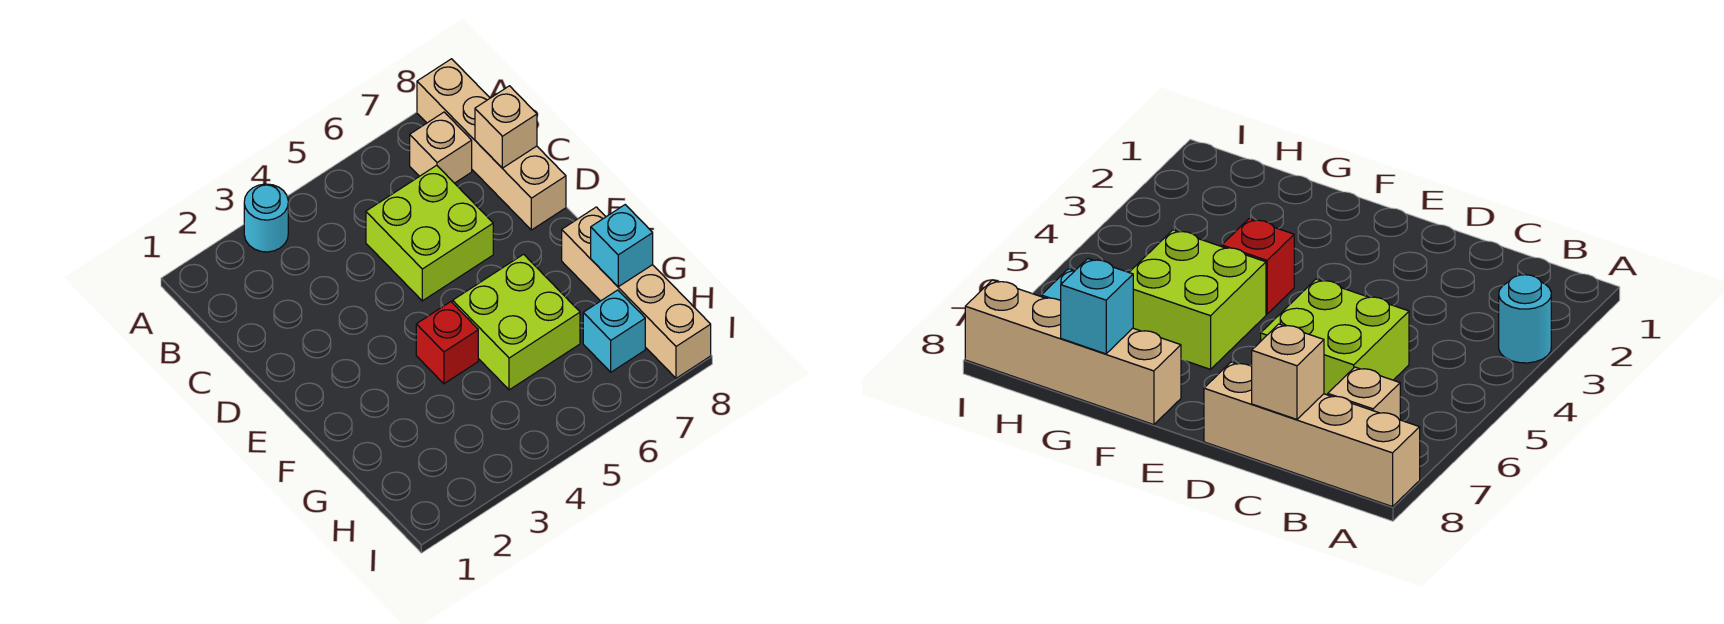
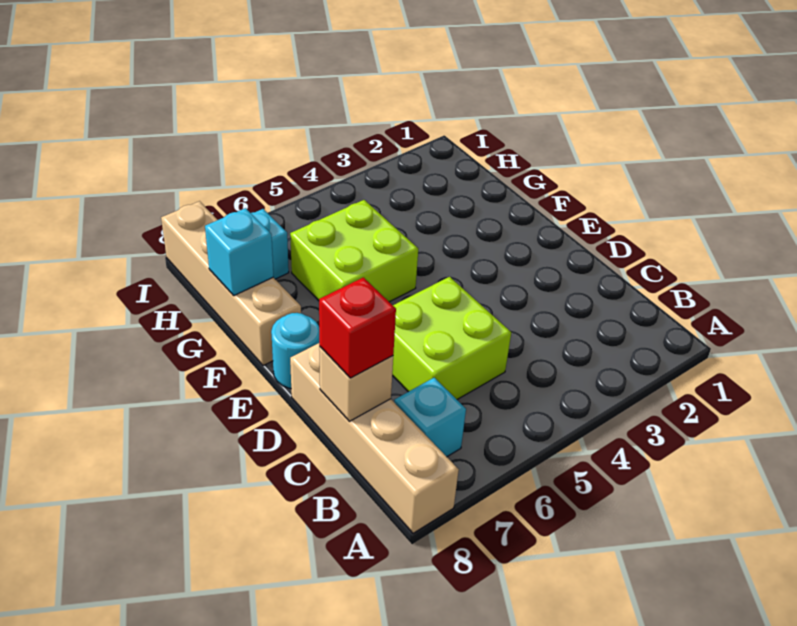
cyan 1x1 round brick [244,184,288,252] -> cyan 1x1 round brick moved to [271,313,319,388]
tan 1x1 brick [410,112,472,183] -> cyan 1x1 brick [394,378,466,457]
red 1x1 brick [416,302,478,384] -> red 1x1 brick moved to [319,277,396,378]

